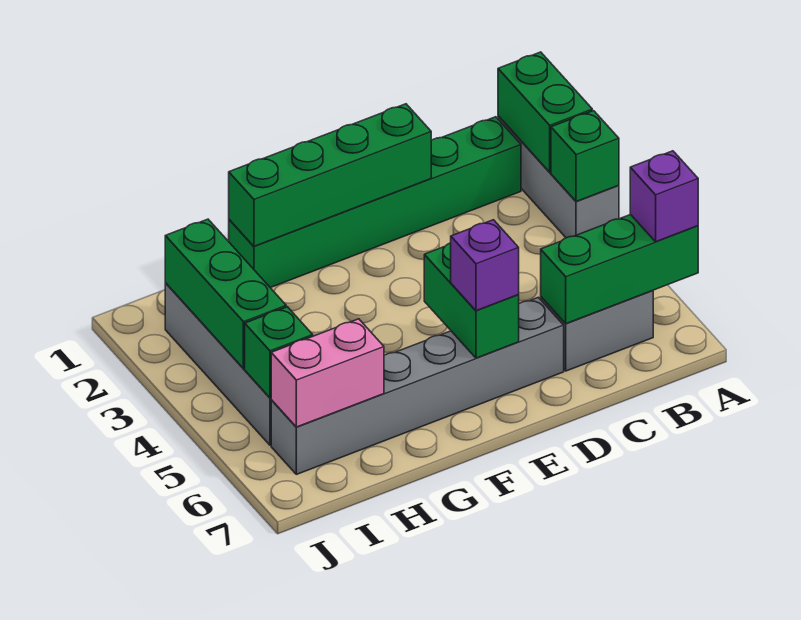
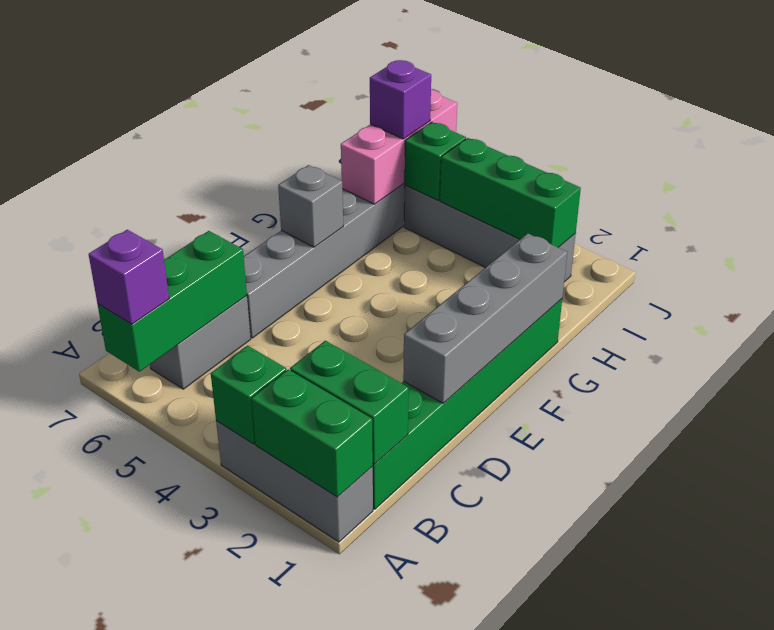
green 1x4 brick [229,104,431,246] -> grey 1x4 brick [403,233,567,403]
green 1x2 brick [424,243,519,358] -> green 1x2 brick moved to [290,341,409,464]
purple 1x1 brick [451,220,519,311] -> purple 1x1 brick moved to [370,60,431,139]
none -> grey 1x1 brick [278,165,343,247]
pink 1x2 brick [271,319,384,427] -> pink 1x3 brick [341,90,457,204]

